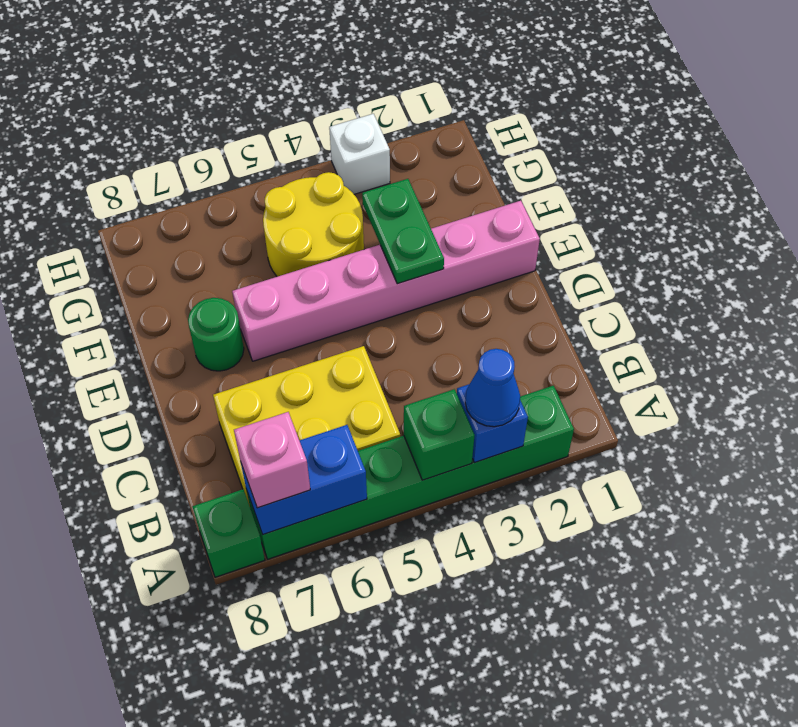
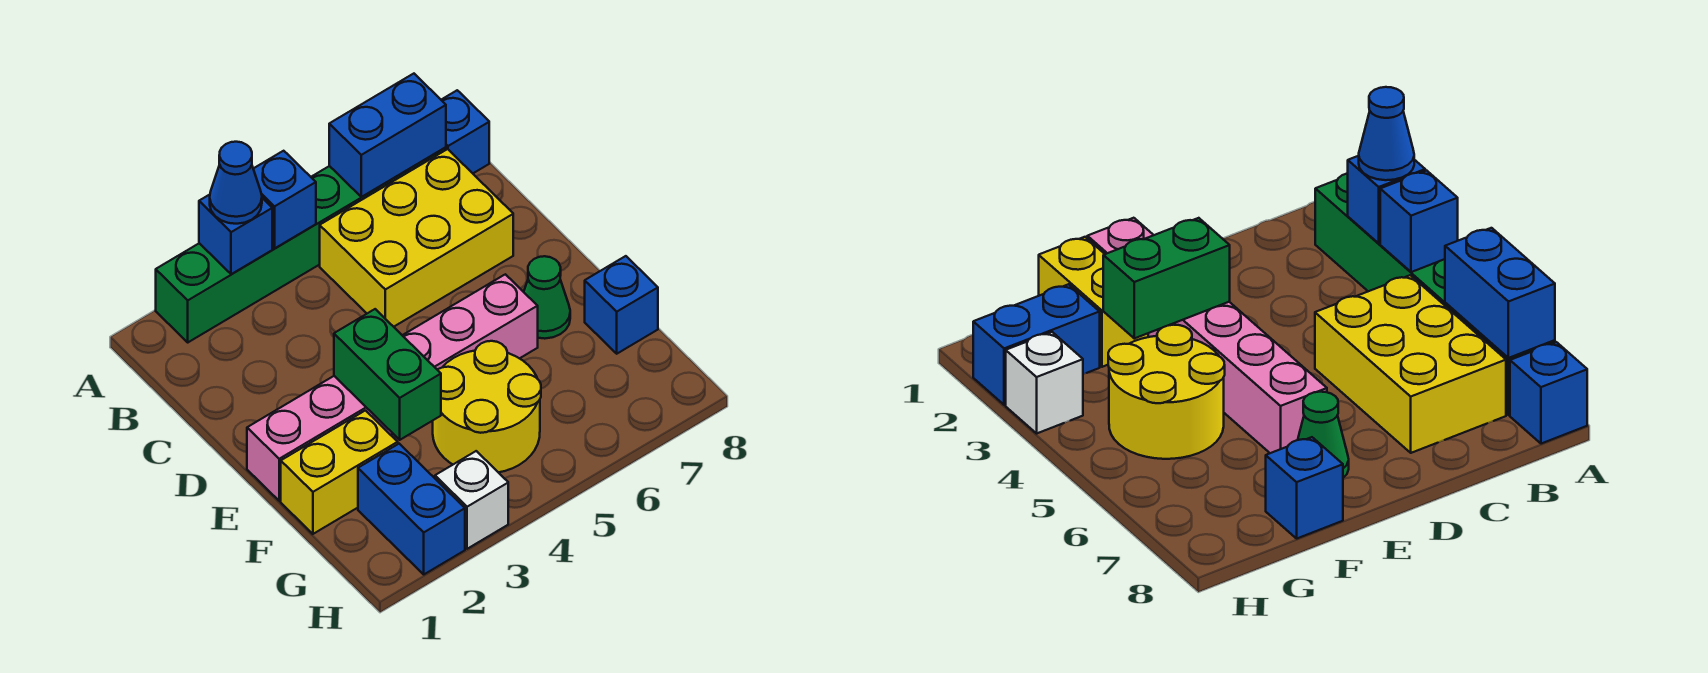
green 1x1 brick [404,389,475,480] -> blue 1x1 brick [253,151,316,248]
pink 1x1 brick [234,412,310,508] -> none
green 1x1 brick [192,489,265,577] -> blue 1x1 brick [441,90,489,173]
green 1x2 plate [362,179,444,284] -> green 1x2 brick [334,309,441,440]
green 1x1 round brick [188,298,244,371] -> green 1x1 cone [524,256,570,339]
none -> yellow 1x2 brick [281,411,398,534]
none -> blue 1x1 brick [585,256,658,354]
none -> blue 1x2 brick [358,444,465,574]

